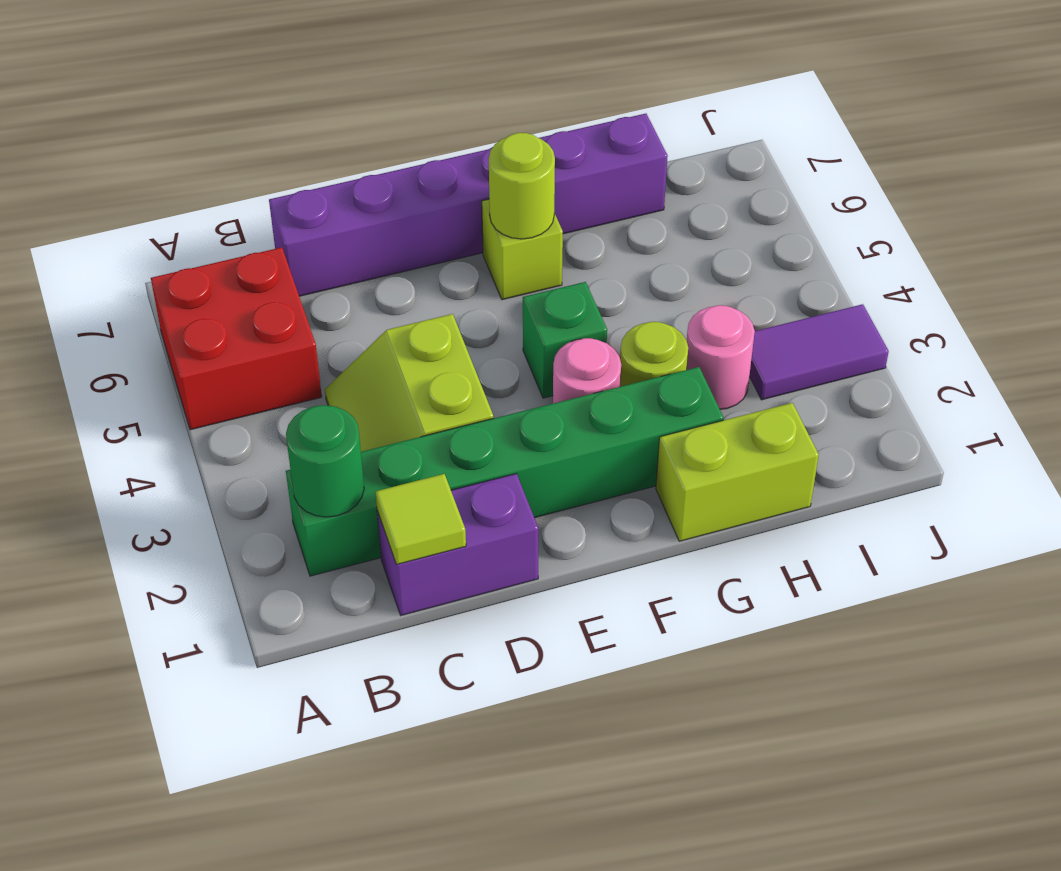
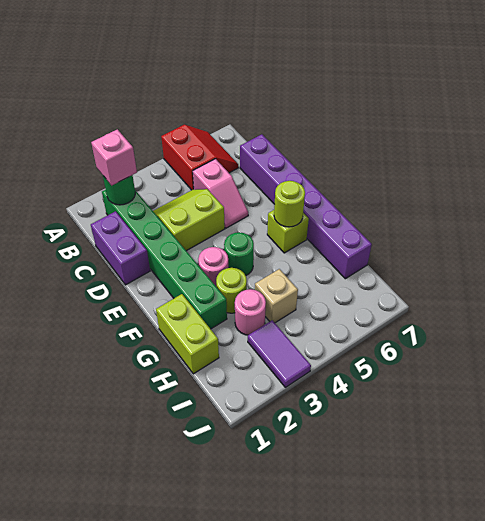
red 2x2 brick [151,247,322,430] -> red 2x2 slope [161,125,238,190]
none -> pink 1x1 brick [91,129,137,186]
lime 1x1 tile [375,474,466,565] -> none
none -> pink 1x2 slope [193,159,248,228]
green 1x1 brick [523,282,607,398] -> green 1x1 round brick [224,232,254,276]
none -> tan 1x1 brick [255,269,298,323]

